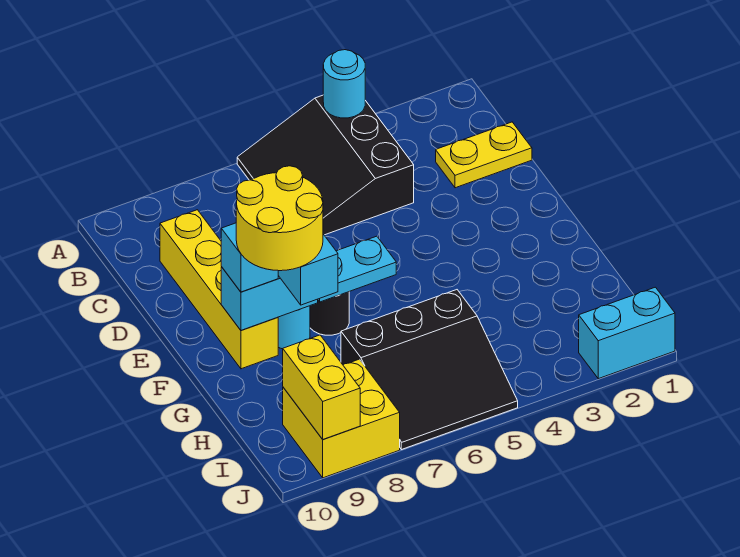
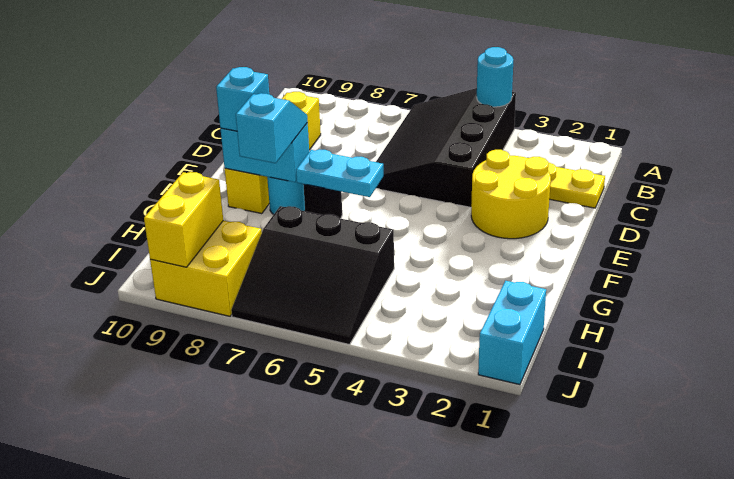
black 3x3 slope [237,95,414,235] -> black 3x4 slope [376,88,516,207]
yellow 2x2 round brick [236,166,323,271] -> yellow 2x2 round brick moved to [471,150,551,239]
cyan 1x2 brick [579,287,675,379] -> cyan 1x2 brick turned to [478,281,546,385]

